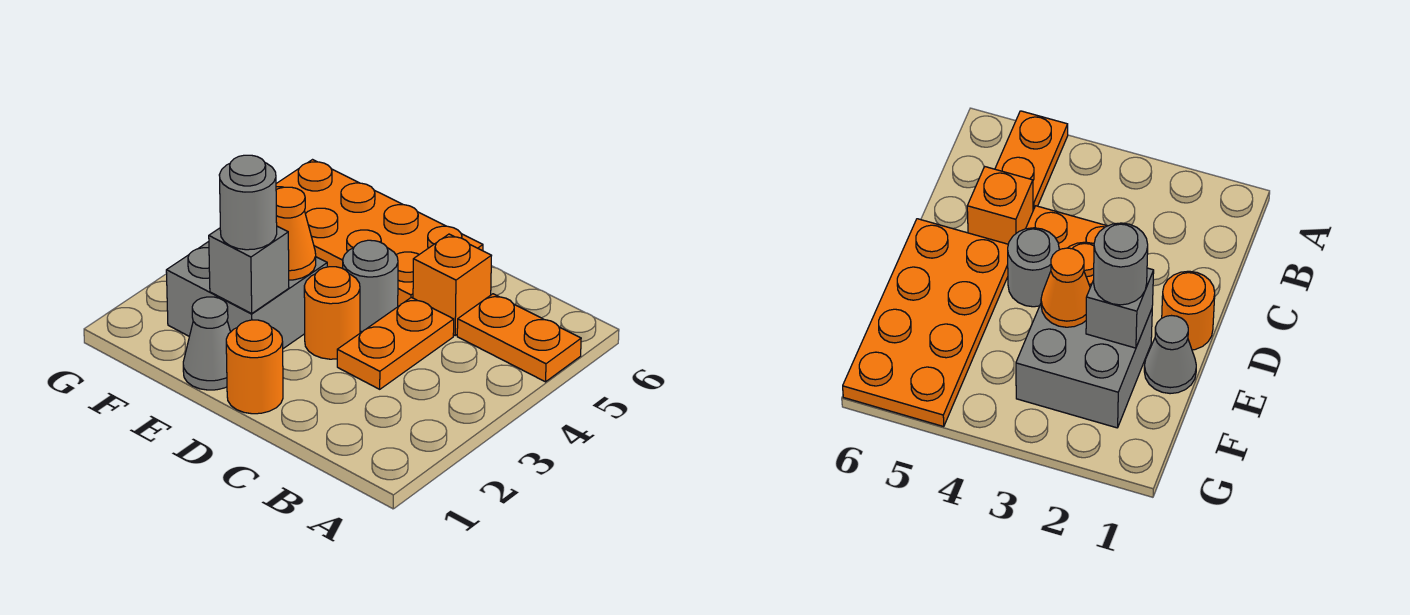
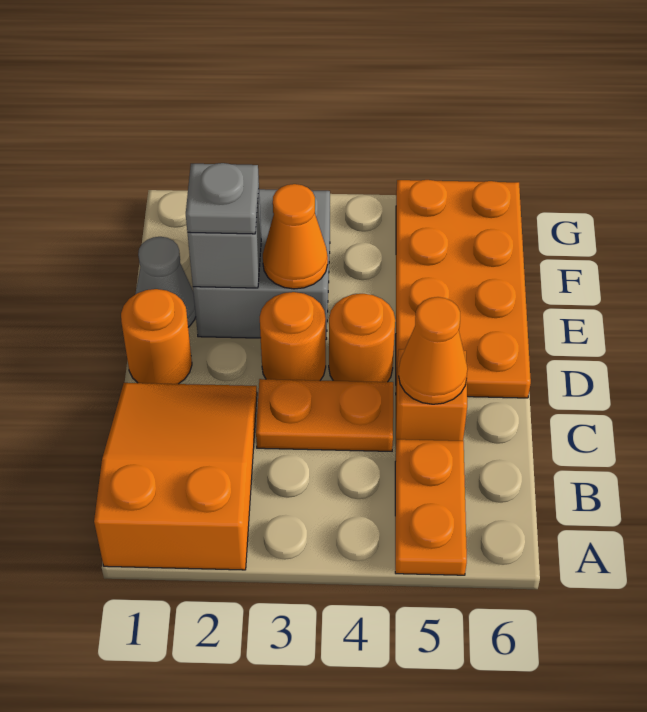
none -> orange 2x3 slope [94,383,257,570]
none -> orange 1x1 cone [399,297,468,404]
grey 1x1 round brick [343,240,398,332] -> orange 1x1 round brick [329,294,395,382]
grey 1x1 round brick [219,155,277,250] -> grey 1x1 plate [186,163,259,234]

